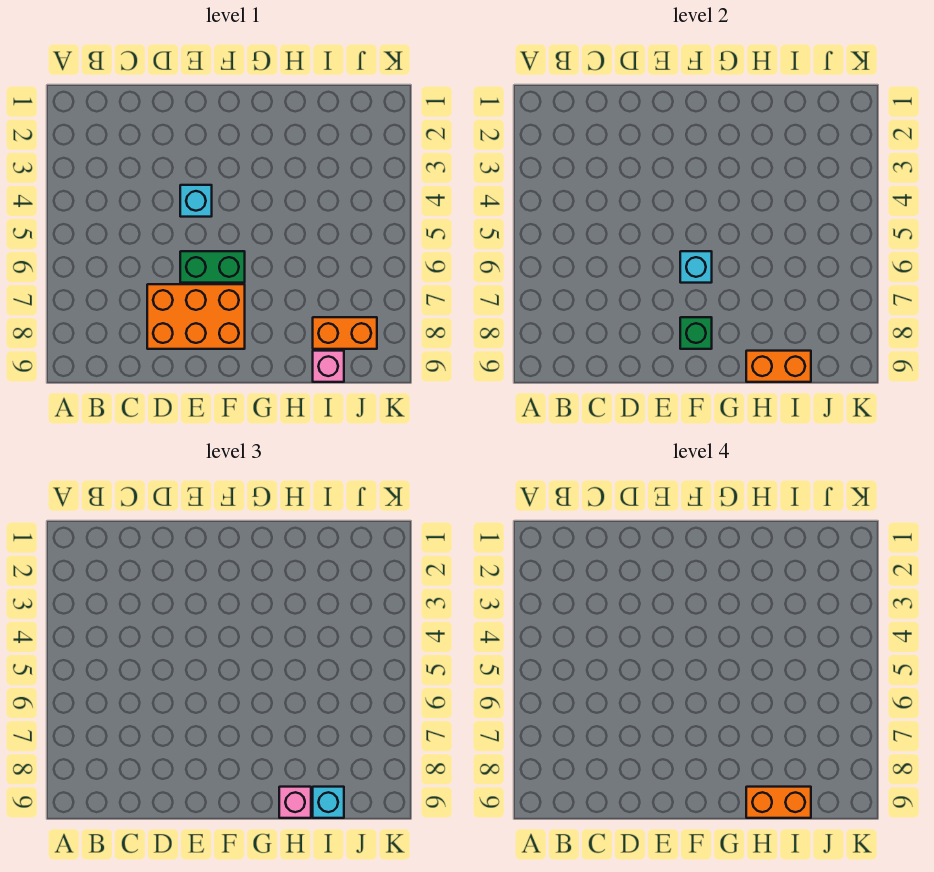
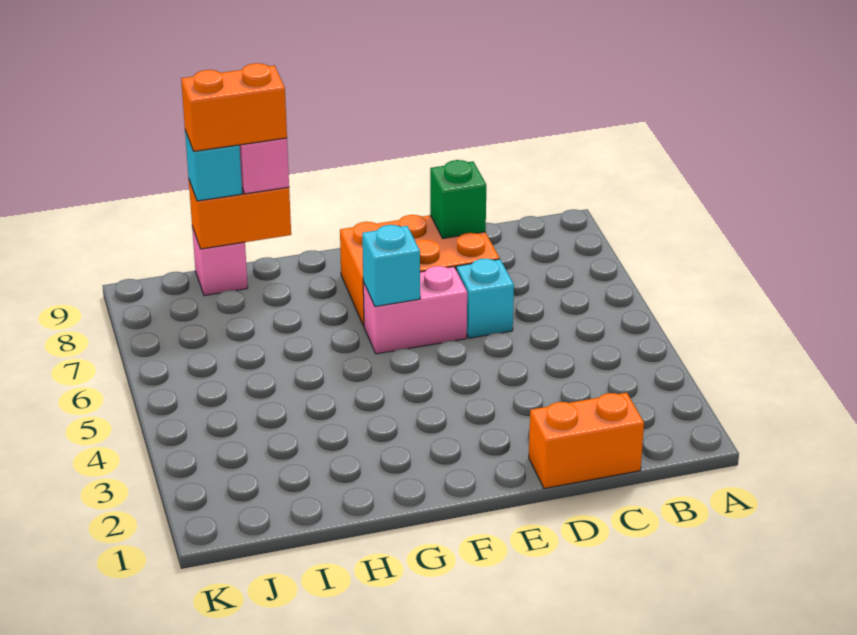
cyan 1x1 brick [180,185,212,217] -> cyan 1x1 brick moved to [456,259,514,338]
green 1x2 brick [180,251,245,283] -> pink 1x2 brick [363,266,467,354]
green 1x1 brick [680,317,712,349] -> green 1x1 brick moved to [430,160,486,238]
orange 1x2 brick [313,317,377,349] -> orange 1x2 brick moved to [529,393,644,489]

